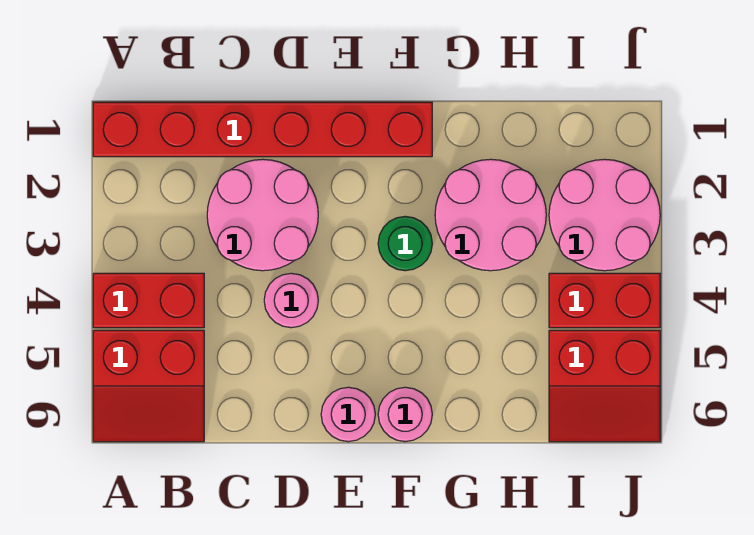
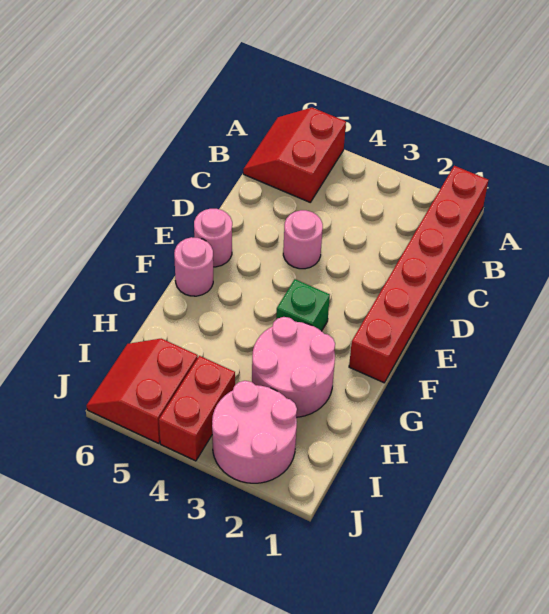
red 1x2 brick [93,273,204,328] -> none
pink 2x2 round brick [207,159,318,271] -> none
green 1x1 round brick [378,216,432,271] -> green 1x1 brick [276,279,330,331]

